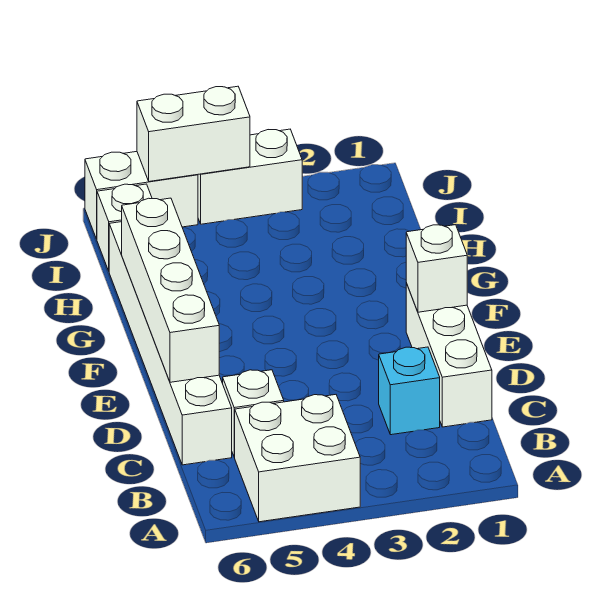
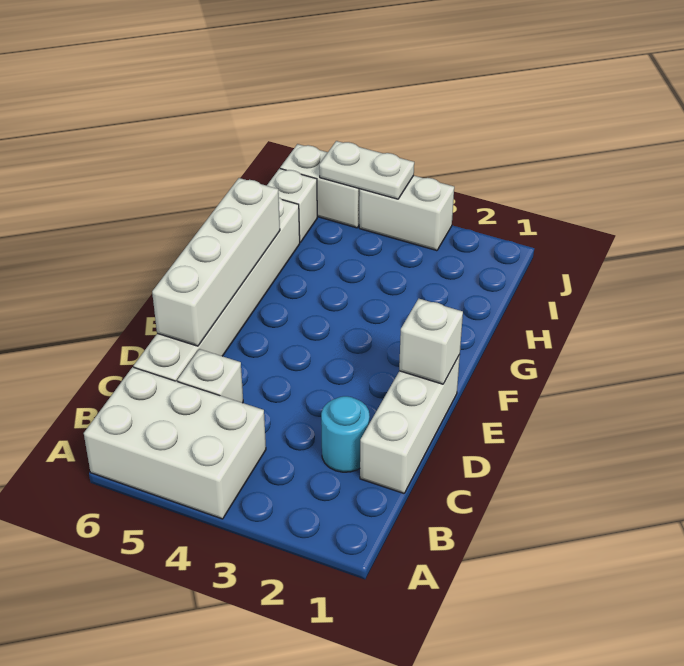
white 2x2 brick [235,395,360,522] -> white 2x3 brick [84,367,266,519]
cyan 1x1 brick [379,347,440,435] -> cyan 1x1 round brick [321,396,370,472]
white 1x2 brick [137,86,250,182] -> white 1x2 plate [319,141,414,199]

